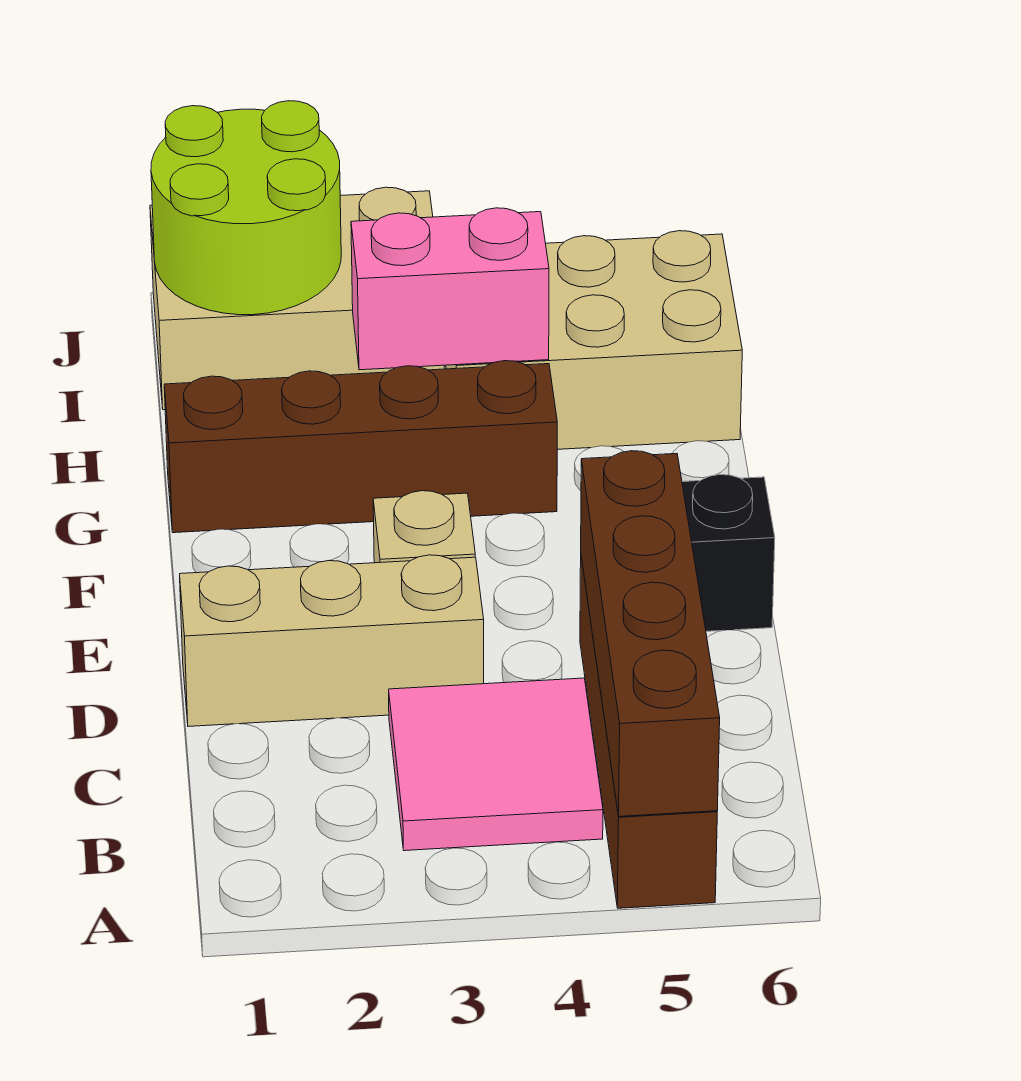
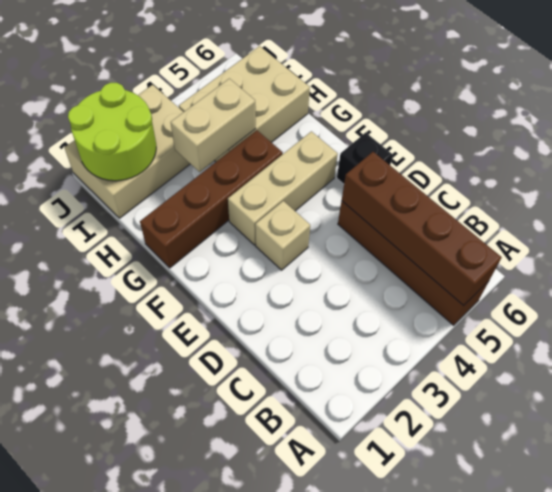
pink 2x2 tile [389,678,603,851] -> none
tan 1x3 brick [180,555,484,726] -> tan 1x3 brick moved to [228,131,338,245]
pink 1x2 brick [351,208,549,370] -> tan 1x2 brick [171,79,256,172]

